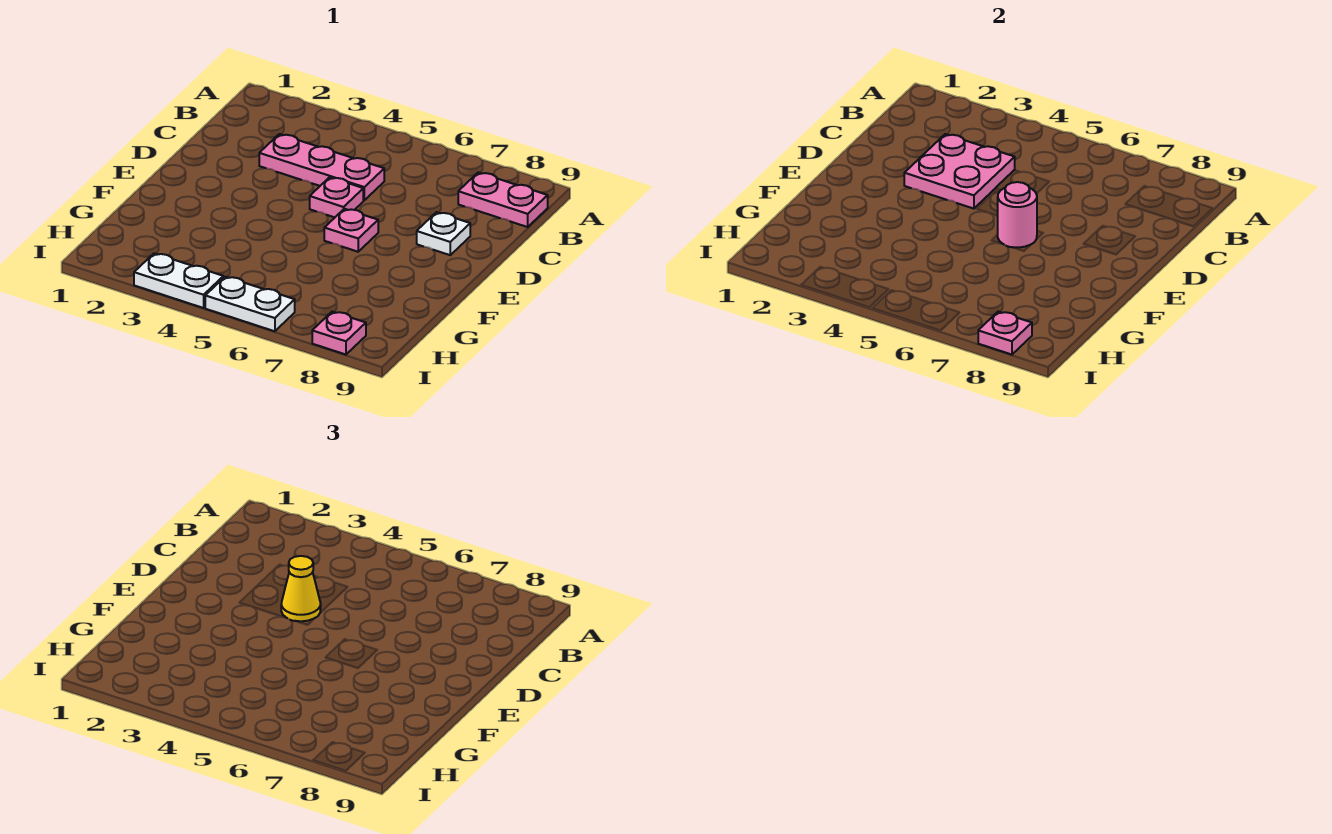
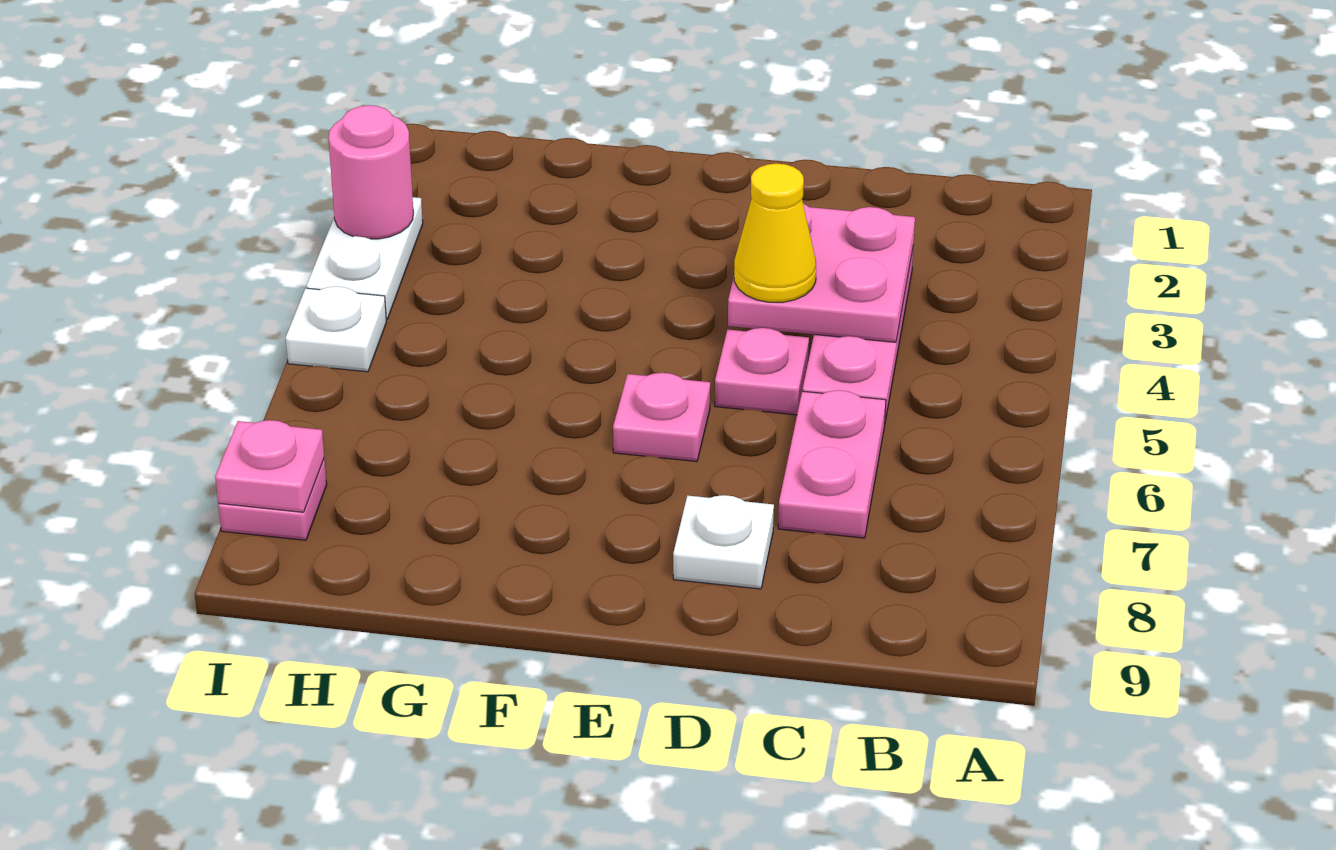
pink 1x2 plate [458,172,548,227] -> pink 1x2 plate moved to [778,390,886,538]
pink 1x1 round brick [998,182,1037,247] -> pink 1x1 round brick moved to [329,105,413,239]
white 1x2 plate [205,277,295,331] -> white 1x1 plate [286,286,386,372]

